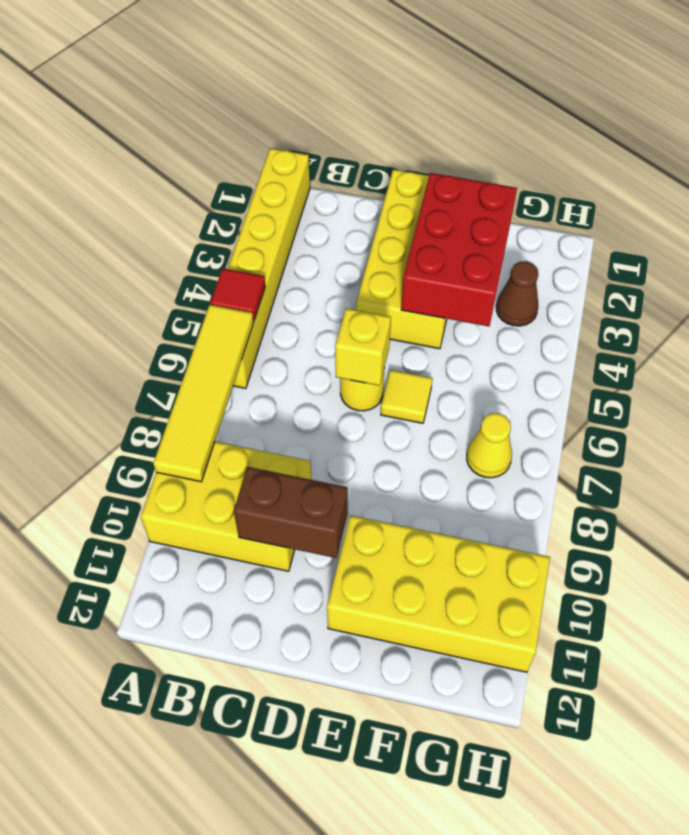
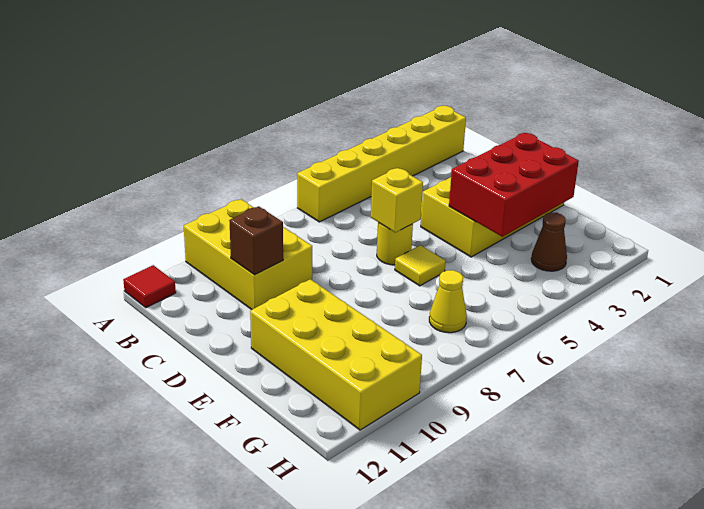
red 1x1 tile [210,268,265,321] -> red 1x1 tile moved to [123,265,176,308]
yellow 1x4 tile [153,305,253,482] -> none
brown 1x2 brick [234,467,348,558] -> brown 1x1 brick [229,206,283,275]

